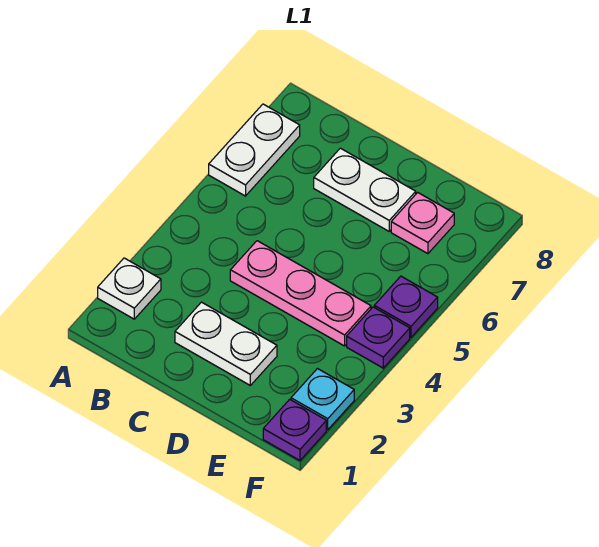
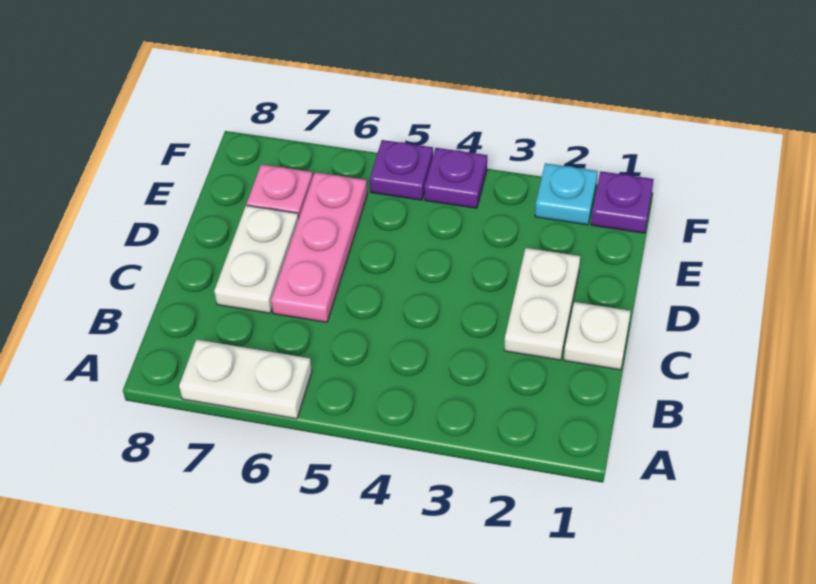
white 1x1 plate [98,258,161,319] -> white 1x1 plate moved to [564,302,631,370]
pink 1x3 plate [230,241,371,346] -> pink 1x3 plate moved to [271,172,367,322]

